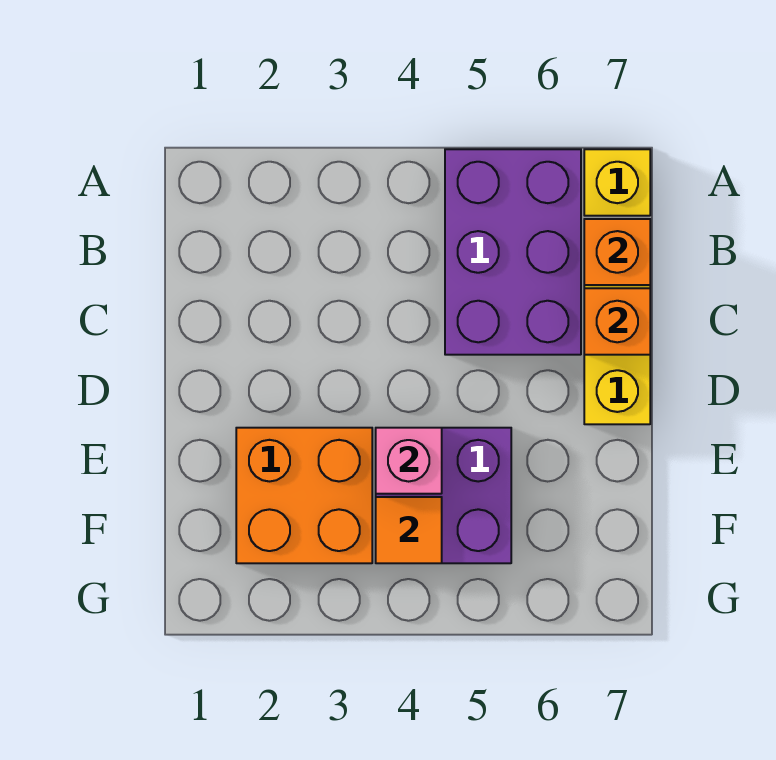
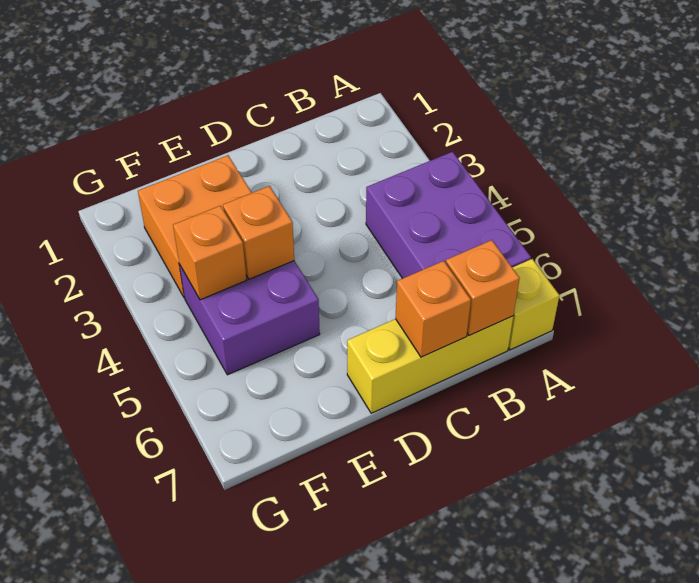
purple 2x3 brick [445,149,581,355] -> purple 2x3 brick turned to [366,152,531,278]
pink 1x1 brick [376,428,442,494] -> orange 1x1 brick [223,186,294,279]
orange 1x1 tile [376,497,442,563] -> orange 1x1 brick [173,206,246,300]

